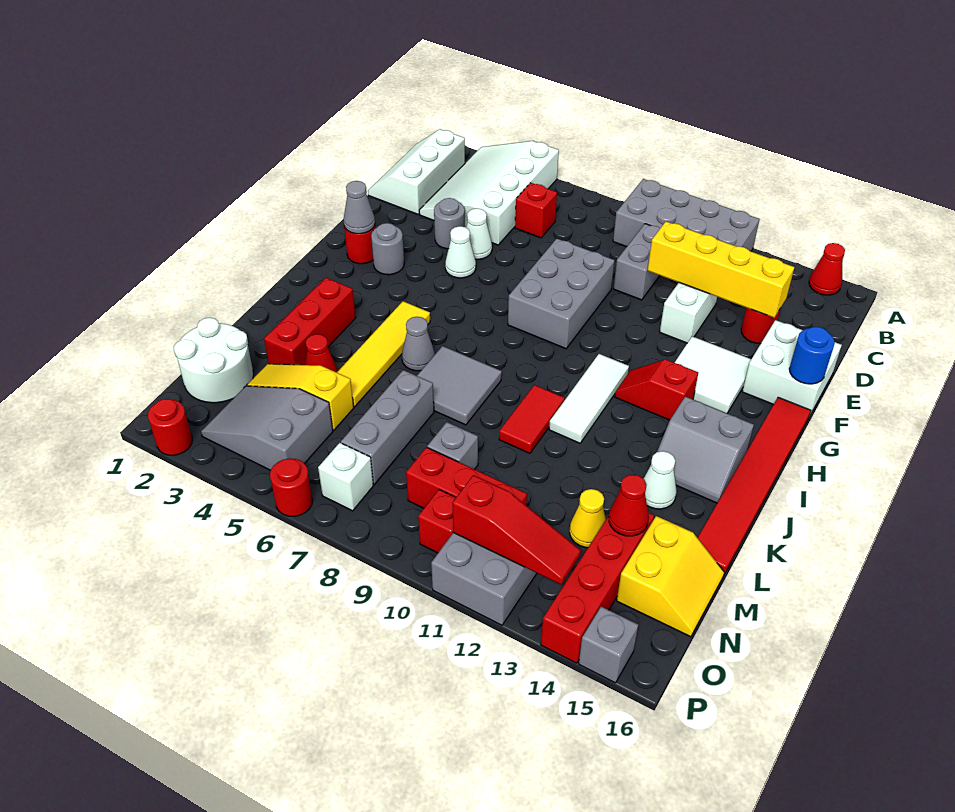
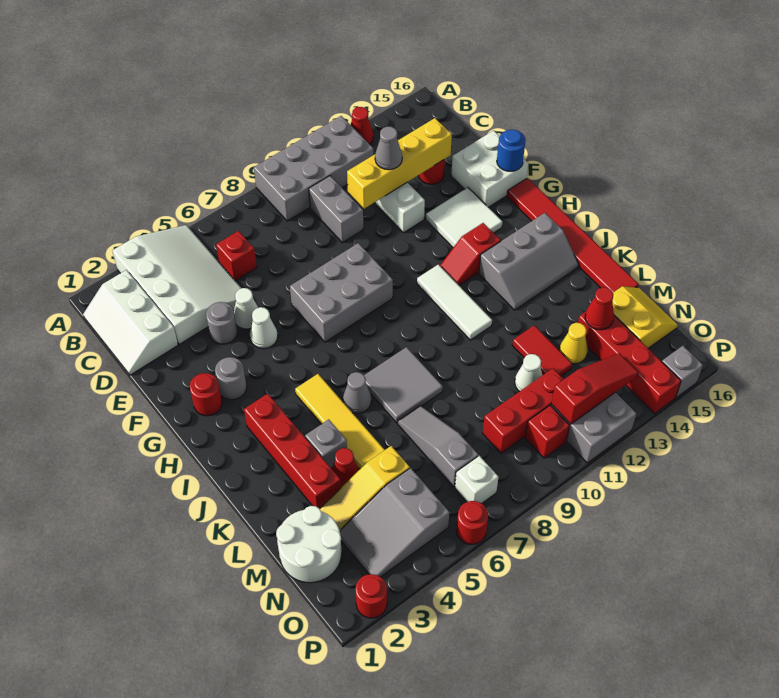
white 3x4 slope [419,141,559,245] -> white 3x4 slope turned to [112,225,241,344]
red 1x1 cone [809,243,845,295] -> red 1x1 cone moved to [351,107,373,144]
grey 2x3 brick [508,239,615,349] -> grey 2x3 brick turned to [290,243,393,342]
grey 1x1 cone [343,181,375,234] -> grey 1x1 cone moved to [375,126,402,170]
grey 2x2 slope [657,397,754,503] -> grey 2x3 slope [479,213,578,310]
red 1x3 brick [264,278,356,365] -> red 1x4 brick [244,394,341,509]
red 1x2 tile [499,385,565,453] -> red 1x2 tile moved to [512,325,572,376]
white 1x1 cone [644,451,677,509] -> white 1x1 cone moved to [515,354,542,392]
grey 1x3 brick [341,370,434,484] -> grey 1x3 slope [398,406,478,487]
grey 1x1 brick [427,422,478,469] -> grey 1x1 brick moved to [305,419,347,468]

